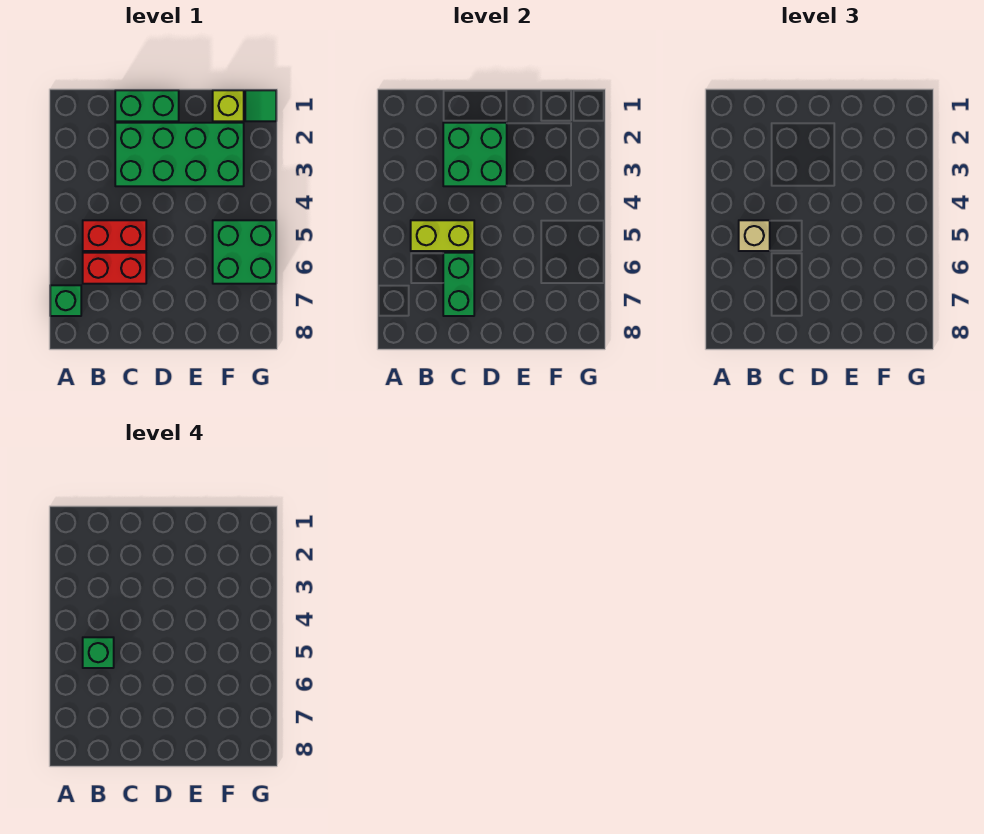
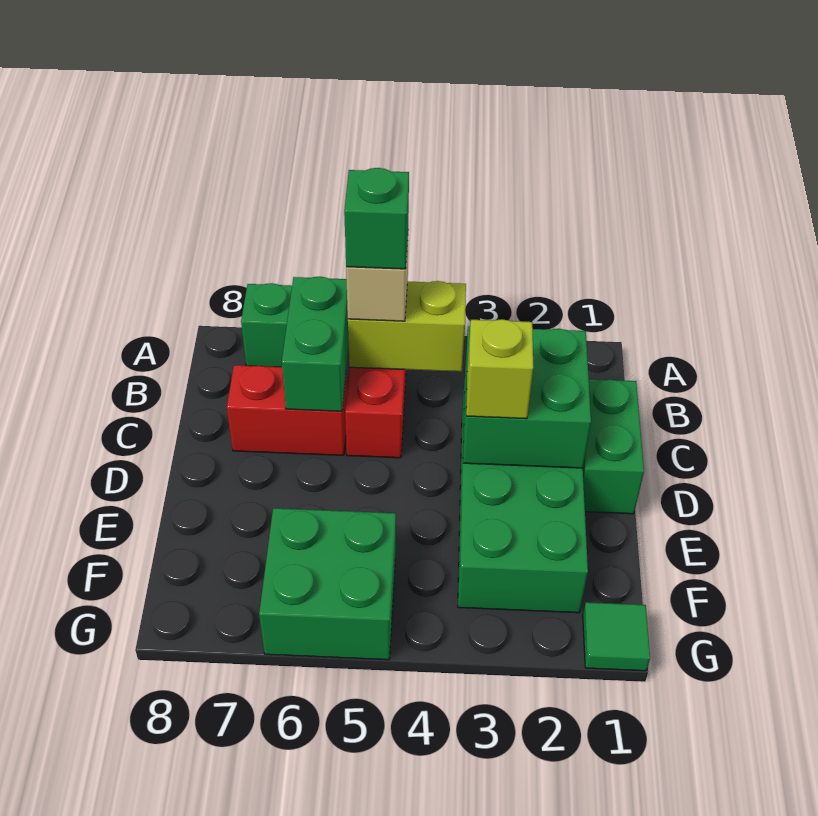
lime 1x2 brick [411,220,474,251] -> lime 1x2 brick turned to [348,281,466,372]
red 1x2 brick [83,253,146,284] -> red 1x2 brick turned to [227,365,347,455]
green 1x2 brick [443,253,474,316] -> green 1x2 brick turned to [282,277,349,411]
lime 1x1 brick [213,90,244,121] -> lime 1x1 brick moved to [466,319,533,419]

